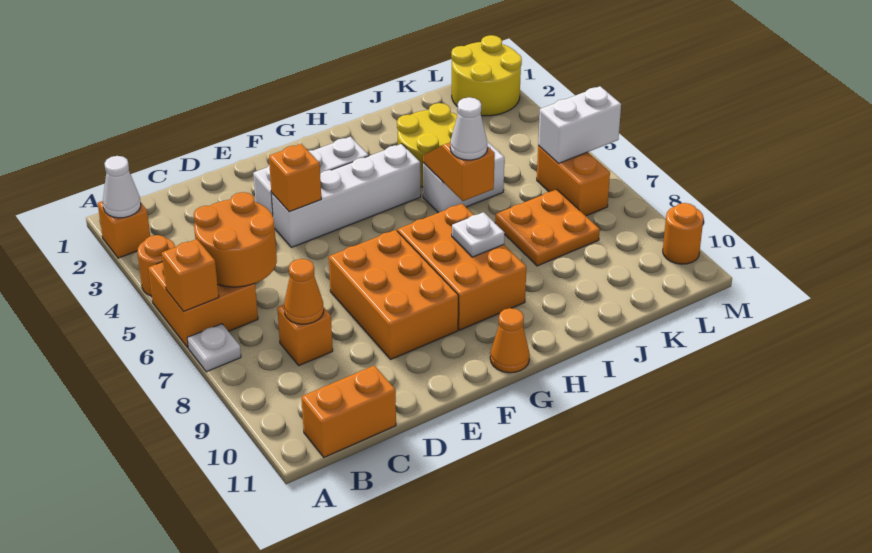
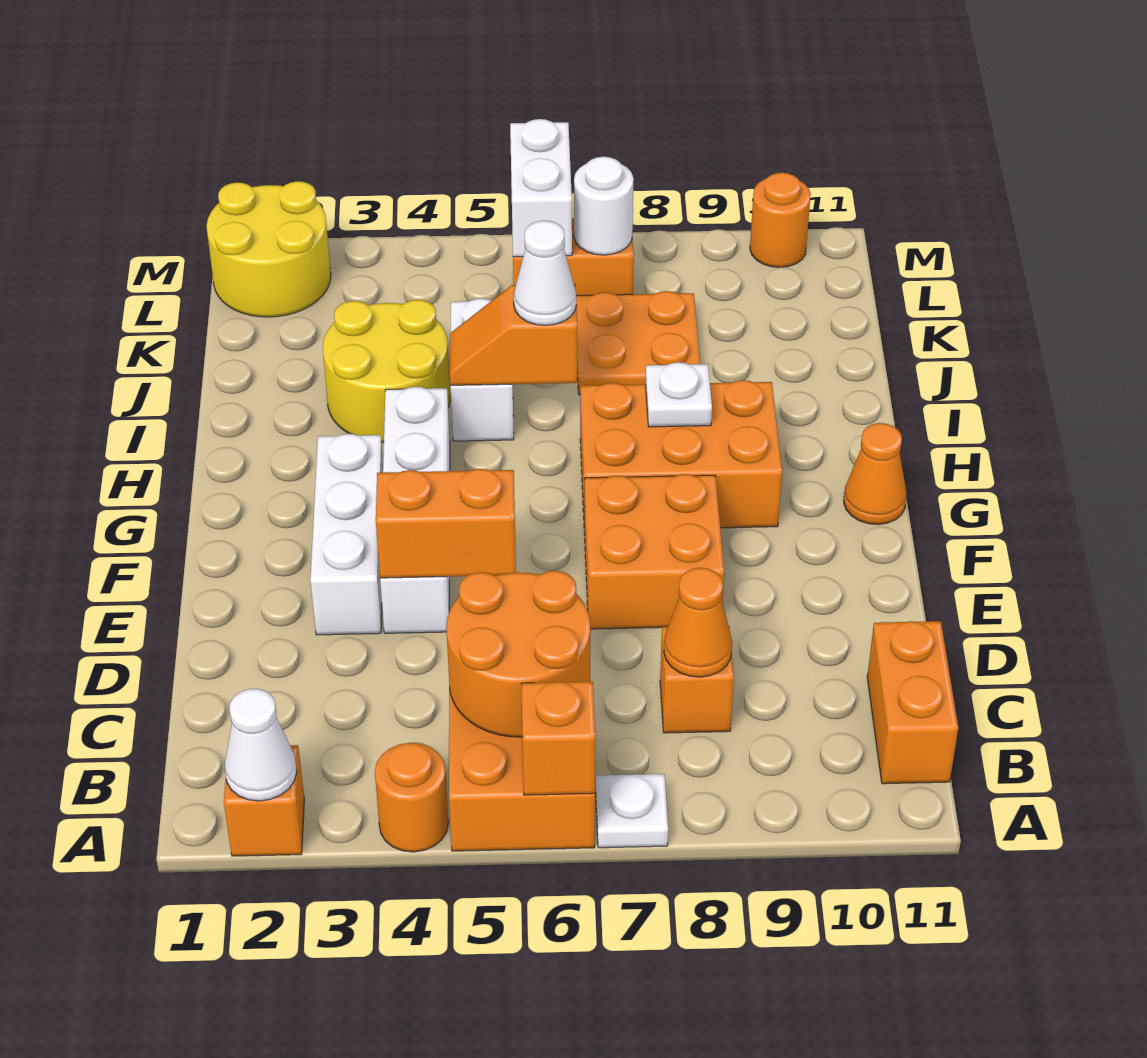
orange 1x1 brick [269,144,321,212] -> orange 1x2 brick [376,469,516,578]
orange 2x3 brick [329,230,458,360] -> orange 2x2 brick [584,474,724,629]
none -> white 1x1 round brick [574,157,634,255]

